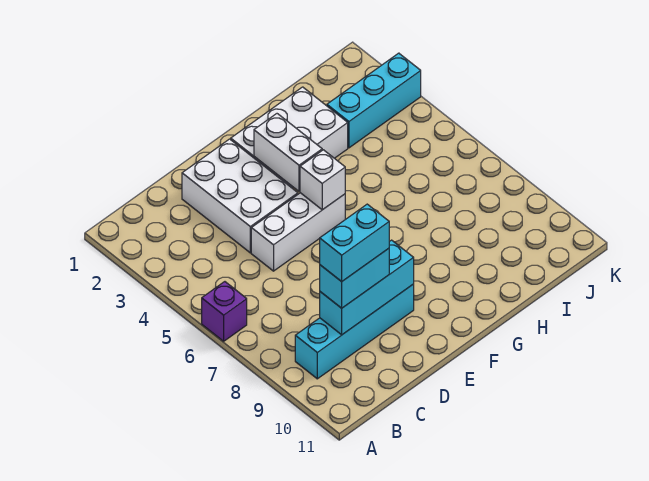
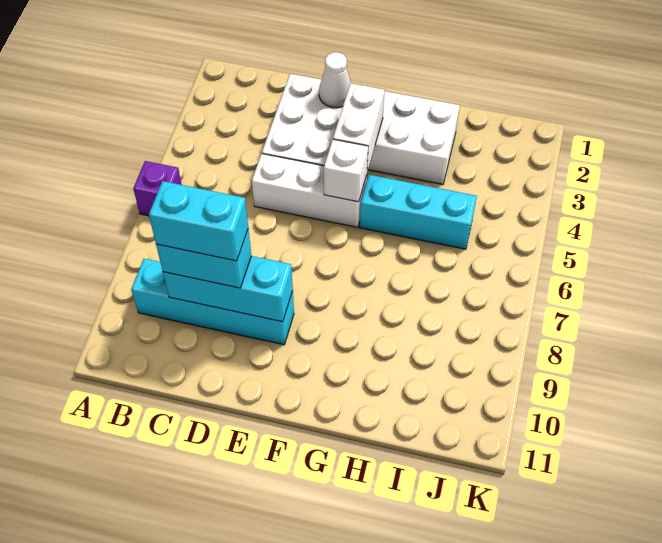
none -> white 1x1 cone [319,52,351,108]
cyan 1x3 brick [327,53,421,148] -> cyan 1x3 brick moved to [360,175,477,249]

